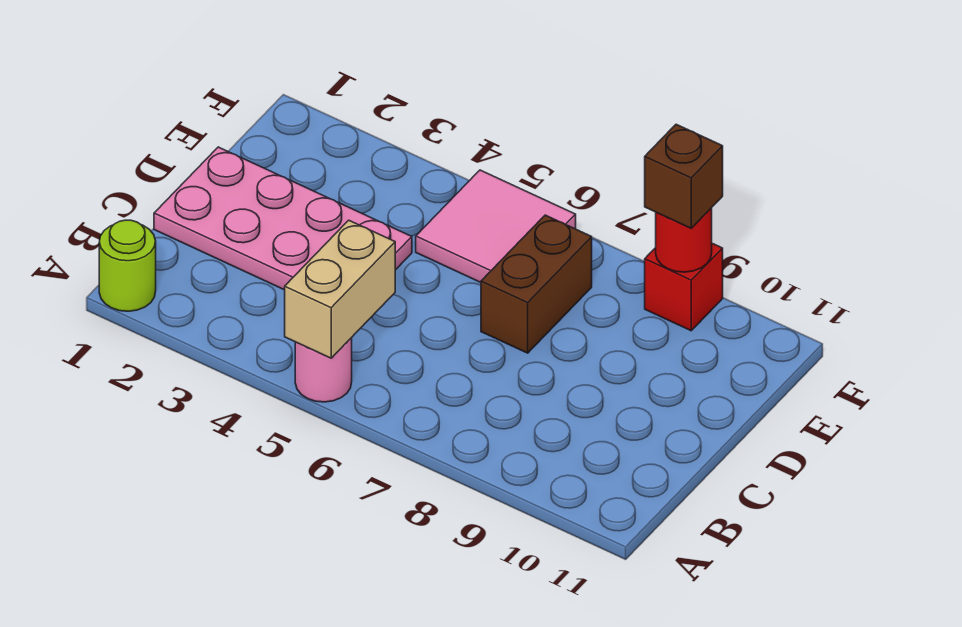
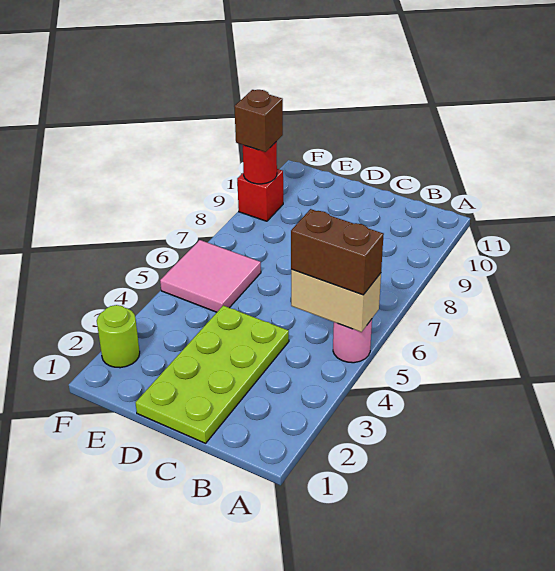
lime 1x1 round brick [99,220,156,311] -> lime 1x1 round brick moved to [97,305,140,368]
pink 2x4 plate [154,147,412,290] -> lime 2x4 plate [135,306,289,443]
brown 1x2 brick [481,215,592,353] -> brown 1x2 brick moved to [291,209,384,295]

